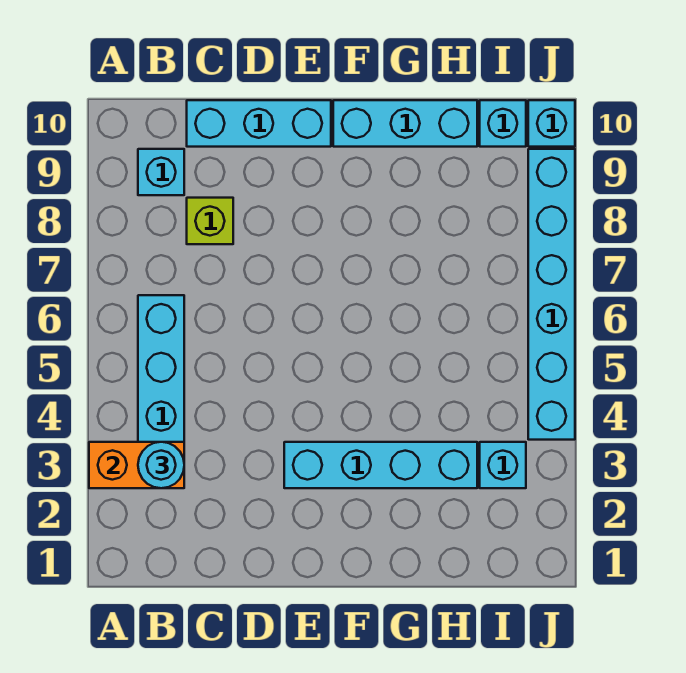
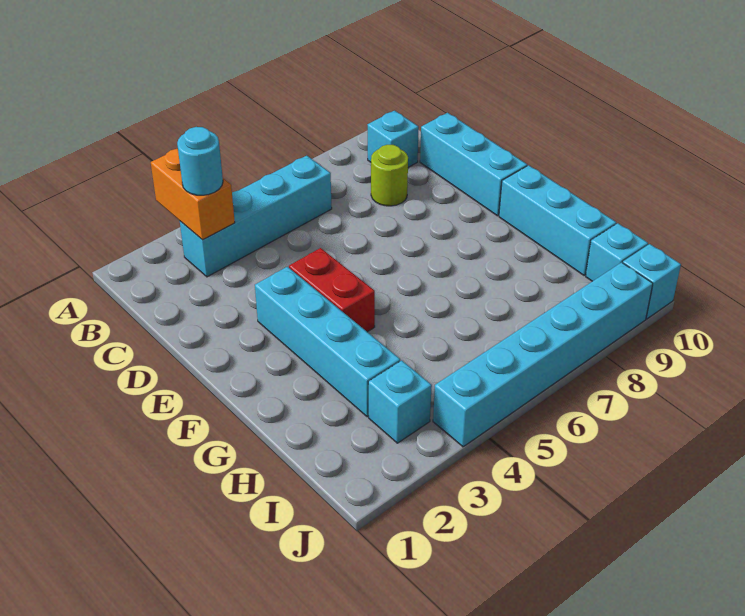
lime 1x1 brick [187,198,233,244] -> lime 1x1 round brick [371,145,408,206]
none -> red 1x2 brick [289,248,375,332]

